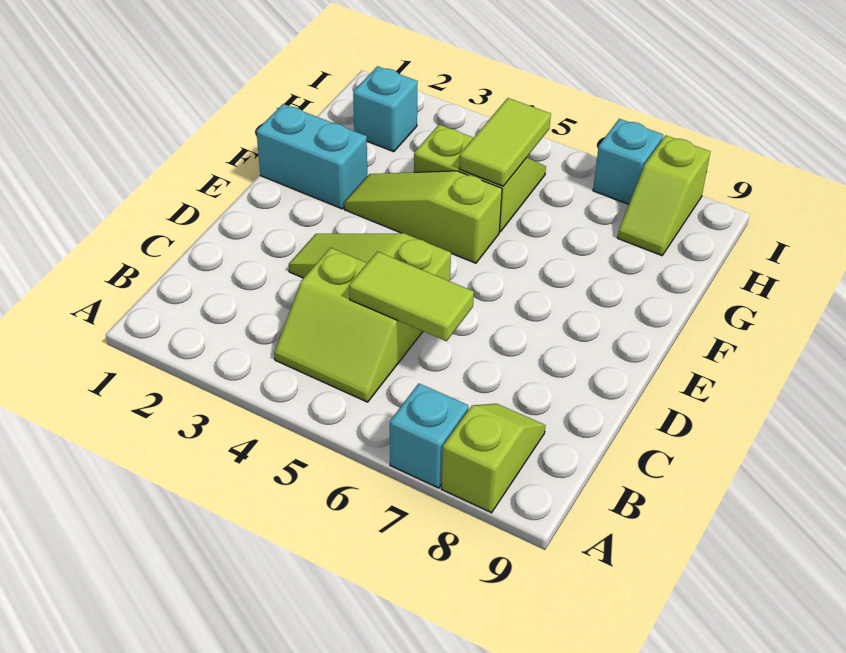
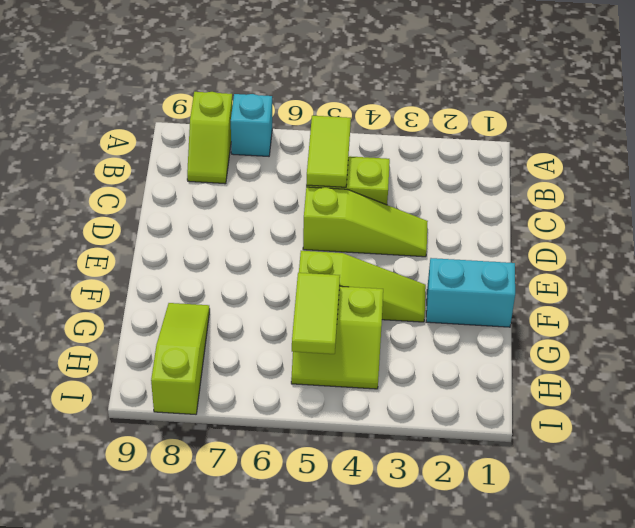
lime 1x2 tile [349,252,474,341] -> lime 1x2 tile turned to [306,116,351,187]
cyan 1x1 brick [353,66,418,152] -> none
lime 1x2 slope [618,135,710,256] -> lime 1x3 slope [151,303,210,414]
cyan 1x1 brick [593,119,663,204] -> none

